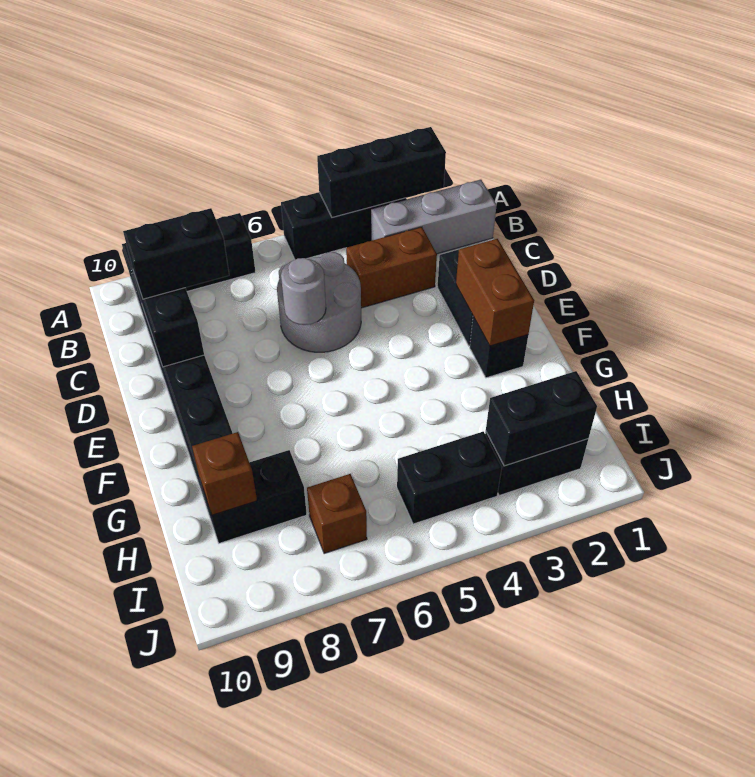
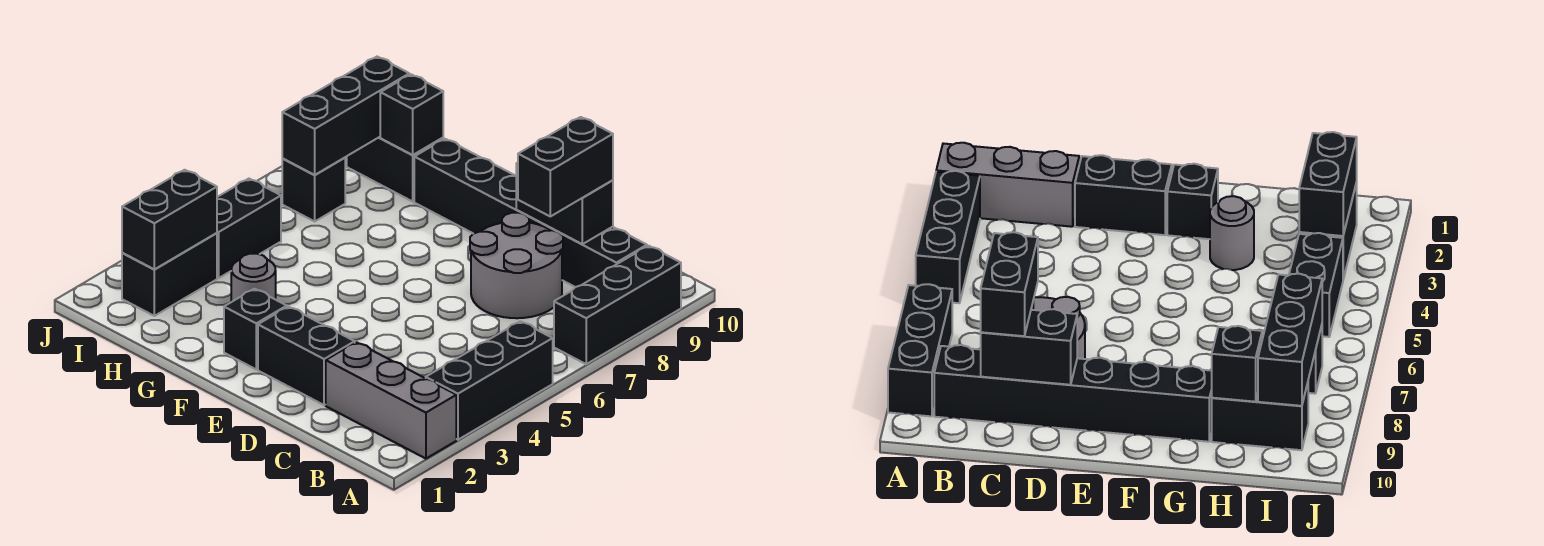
black 1x3 brick [317,127,446,217] -> black 1x3 brick moved to [282,57,409,175]
grey 1x3 brick [371,180,497,254] -> grey 1x3 brick turned to [326,342,456,459]
brown 1x2 brick [346,227,437,308] -> none
grey 2x2 round brick [277,252,361,352] -> grey 2x2 round brick moved to [470,213,563,318]
grey 1x1 round brick [281,258,326,325] -> grey 1x1 round brick moved to [231,254,276,302]
brown 1x2 brick [456,239,534,346] -> none
black 1x2 brick [200,450,307,543] -> black 1x2 brick turned to [347,137,443,201]
brown 1x1 brick [192,432,257,515] -> black 1x1 brick [380,74,443,155]
brown 1x1 brick [307,474,367,554] -> black 1x1 brick [282,158,345,221]

